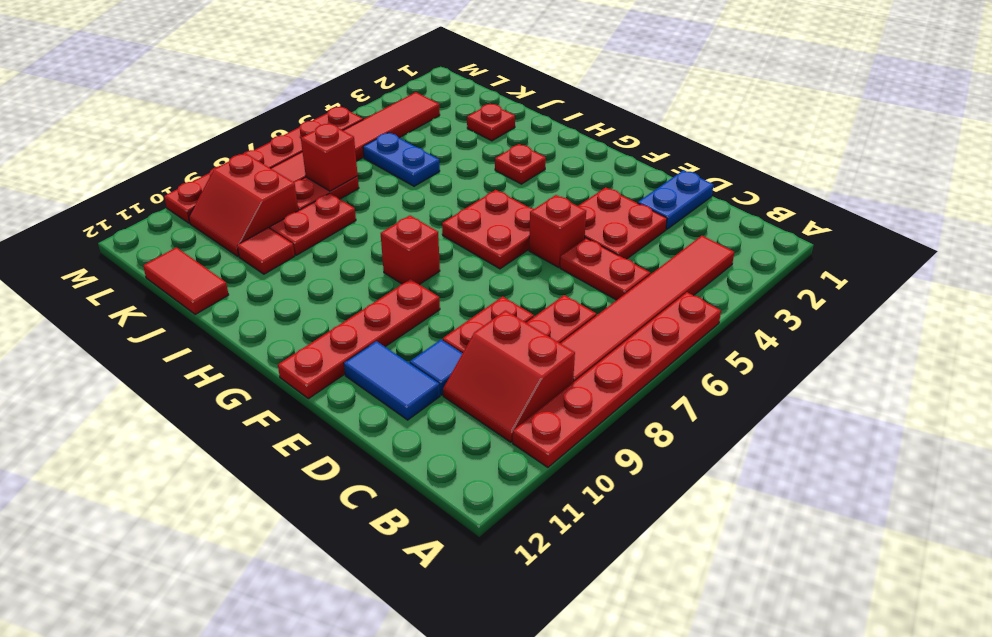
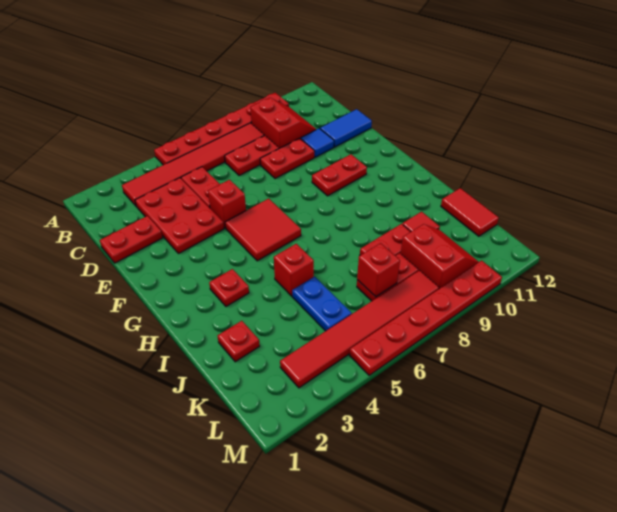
blue 1x2 plate [638,170,713,229] -> red 1x2 plate [100,216,163,263]
red 2x2 plate [579,187,667,259] -> red 2x3 plate [135,178,224,254]
blue 1x2 tile [344,341,440,420] -> blue 1x2 tile turned to [320,109,372,147]
red 2x2 plate [442,190,533,269] -> red 2x2 tile [225,199,301,261]
red 1x4 plate [278,279,440,399] -> red 1x2 plate [312,154,367,196]
red 1x1 brick [381,215,440,285] -> red 1x1 brick moved to [274,244,314,296]

